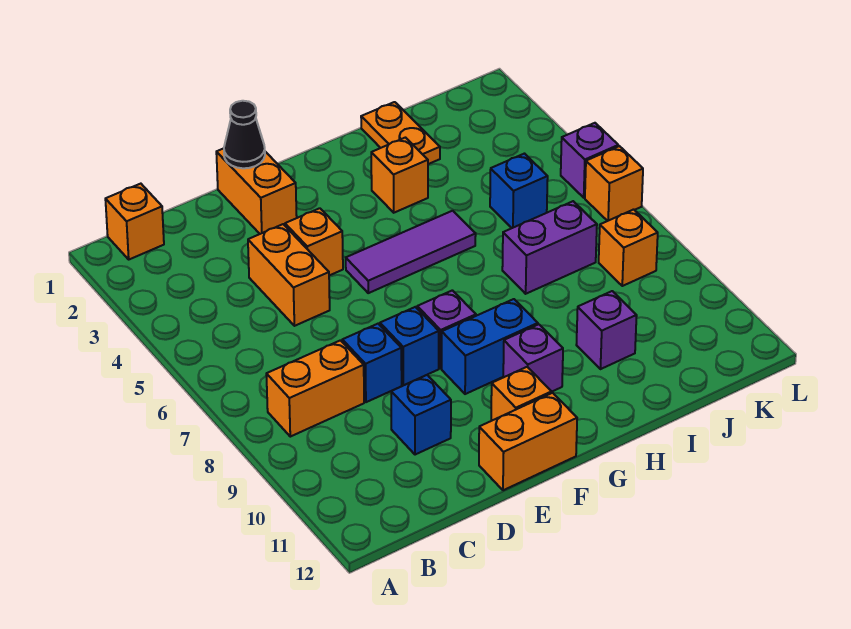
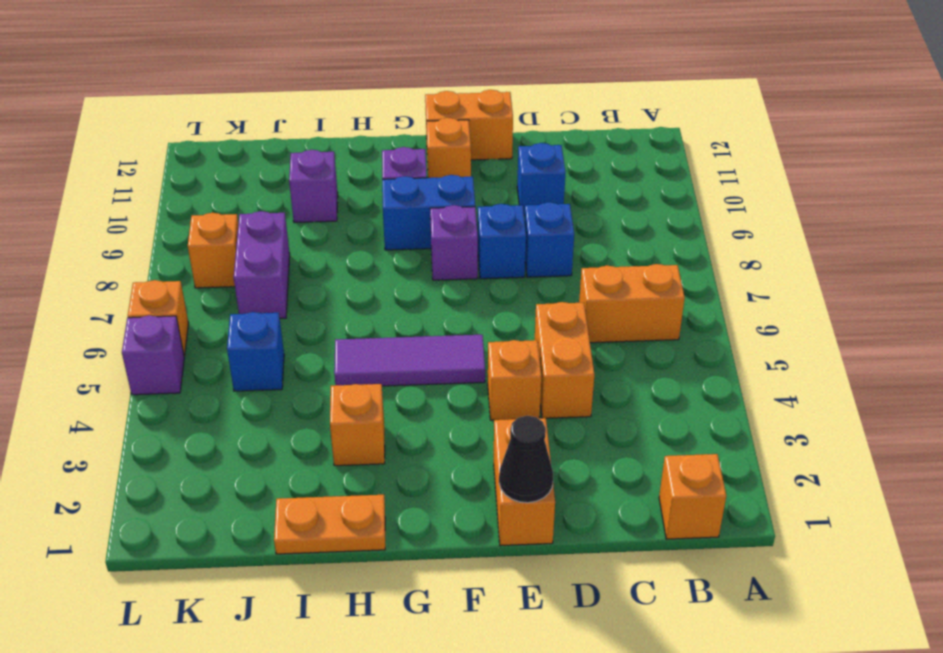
orange 1x2 brick [266,340,364,437] -> orange 1x2 brick moved to [579,264,685,343]
orange 1x2 plate [361,102,440,164] -> orange 1x2 plate turned to [274,495,385,554]
purple 1x2 brick [502,201,597,294] -> purple 1x2 brick turned to [234,211,290,318]

